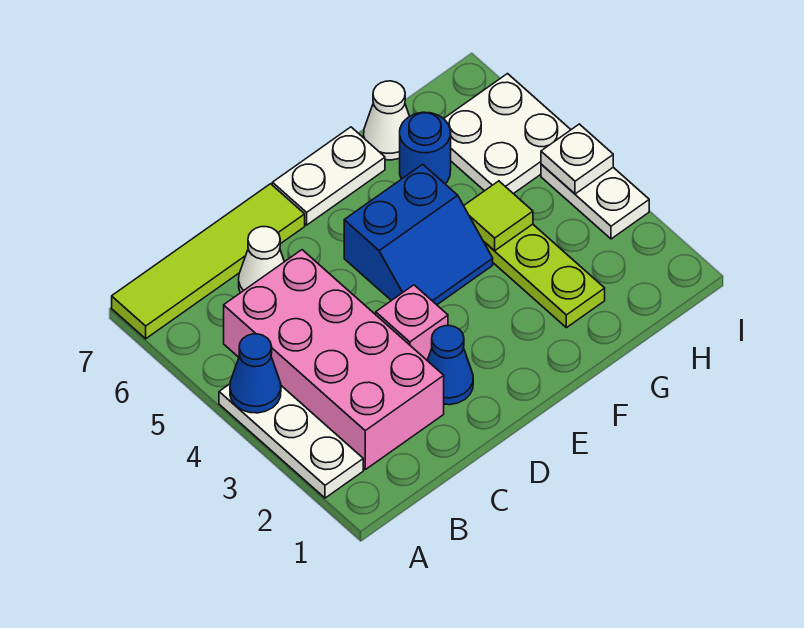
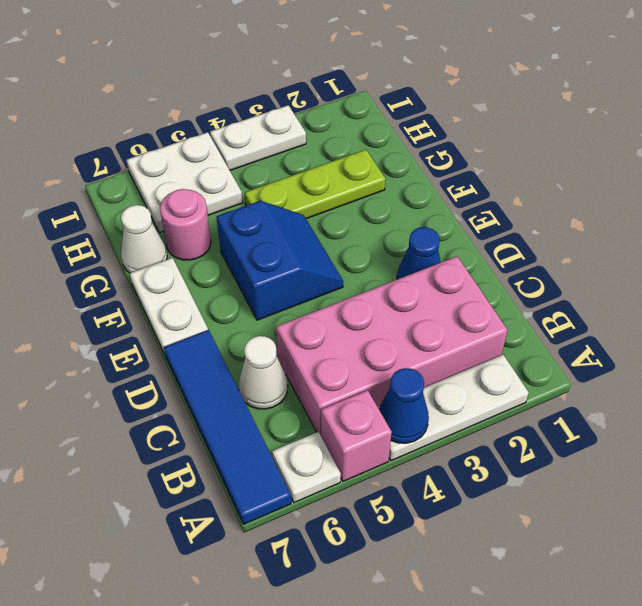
lime 1x4 tile [112,184,305,339] -> blue 1x4 tile [164,330,291,524]
pink 1x1 brick [376,285,448,360] -> pink 1x1 brick moved to [321,390,392,481]
lime 1x1 tile [464,181,533,251] -> none
blue 1x1 round brick [400,112,451,184] -> pink 1x1 round brick [160,189,211,260]
white 1x1 plate [541,124,613,194] -> white 1x1 plate moved to [272,432,341,503]

